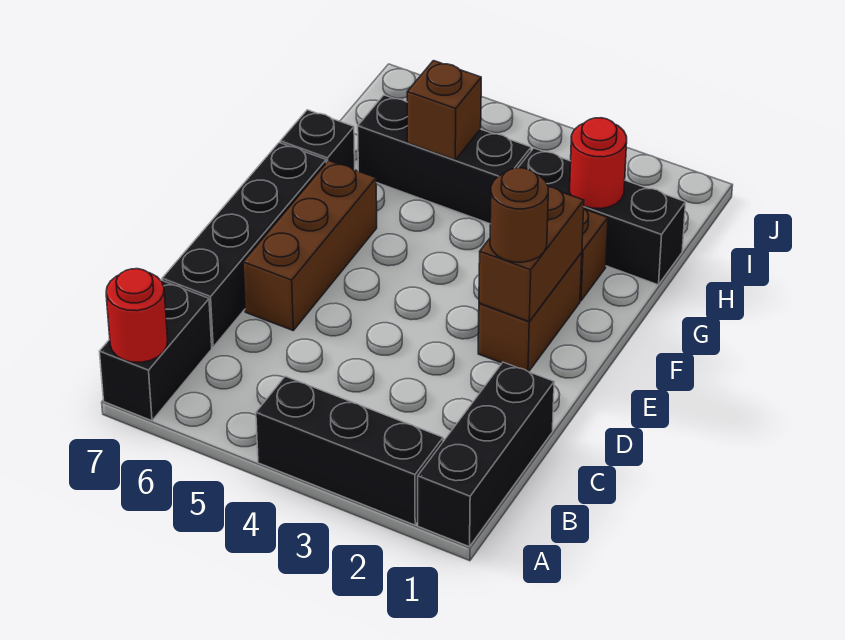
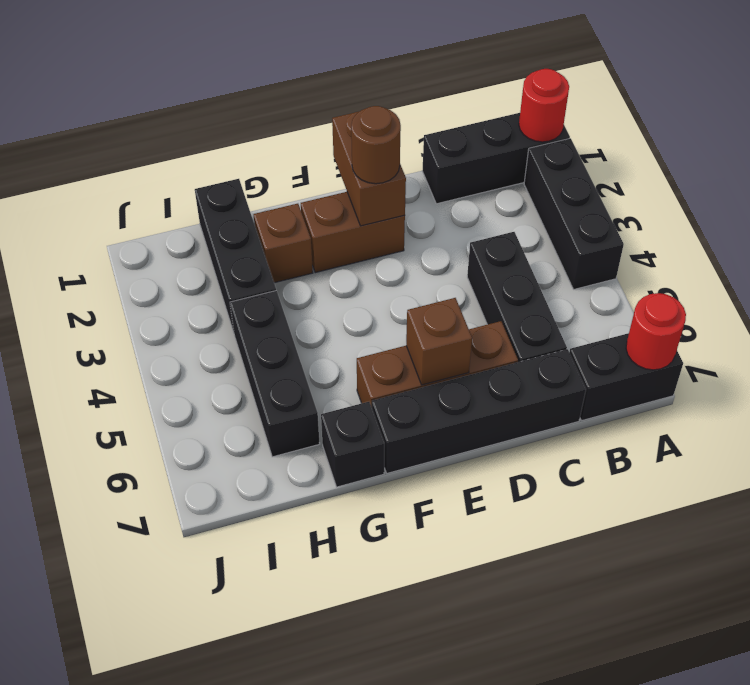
none -> black 1x3 brick [467,232,567,362]
brown 1x2 brick [479,187,584,322] -> brown 1x2 brick turned to [332,112,406,226]
red 1x1 round brick [570,118,627,209] -> red 1x1 round brick moved to [519,69,569,142]
brown 1x1 brick [407,61,481,160] -> brown 1x1 brick moved to [406,298,472,385]

